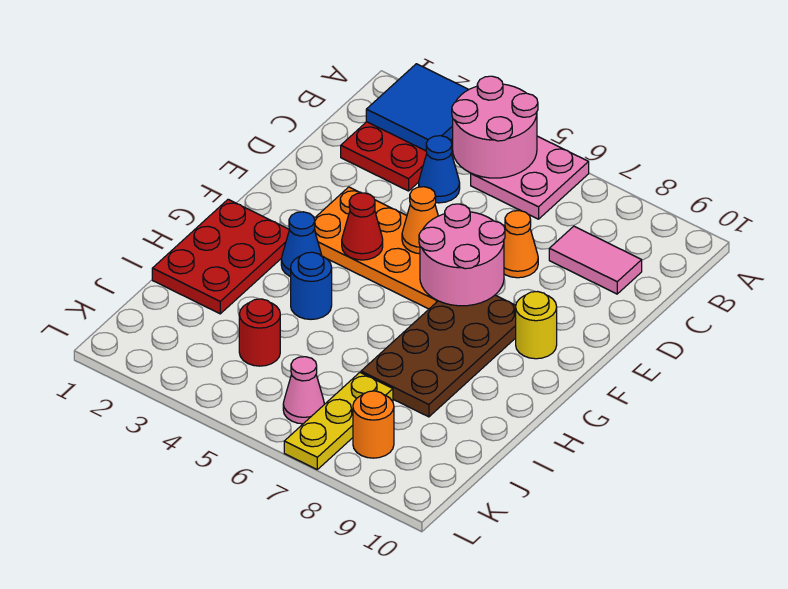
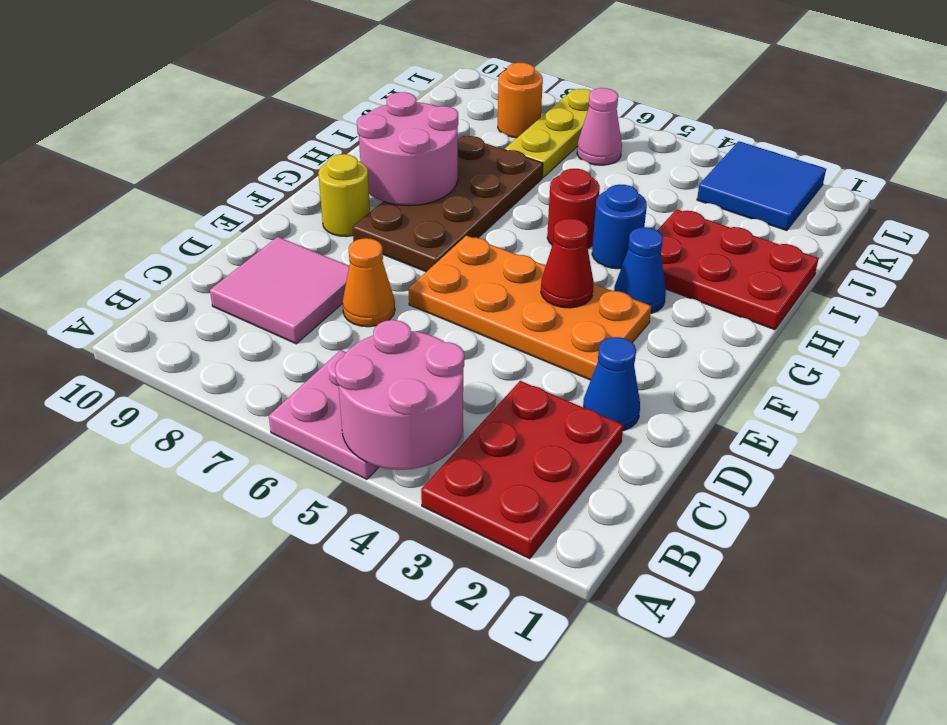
blue 2x2 tile [366,64,469,151] -> blue 2x2 tile moved to [697,141,826,231]
blue 1x1 cone [419,136,460,203] -> blue 1x1 cone moved to [583,337,640,431]
pink 1x2 tile [549,226,642,294] -> pink 2x2 tile [210,237,349,344]
orange 1x1 cone [402,187,438,254] -> none
pink 2x2 round brick [419,204,505,306] -> pink 2x2 round brick moved to [357,92,458,206]
red 2x3 plate [152,199,289,314] -> red 2x3 plate turned to [657,209,819,330]
red 1x1 round brick [239,299,280,366] -> red 1x1 round brick moved to [547,169,600,248]

